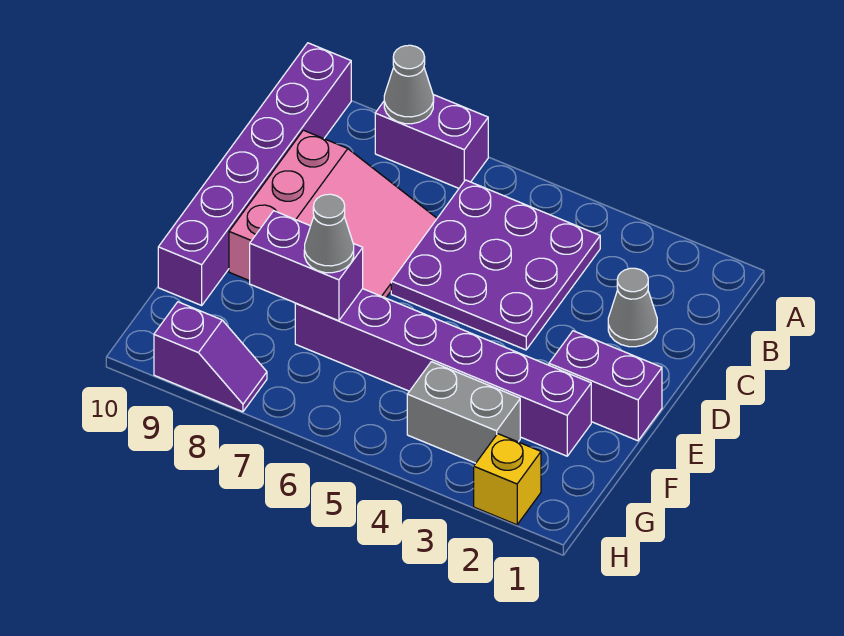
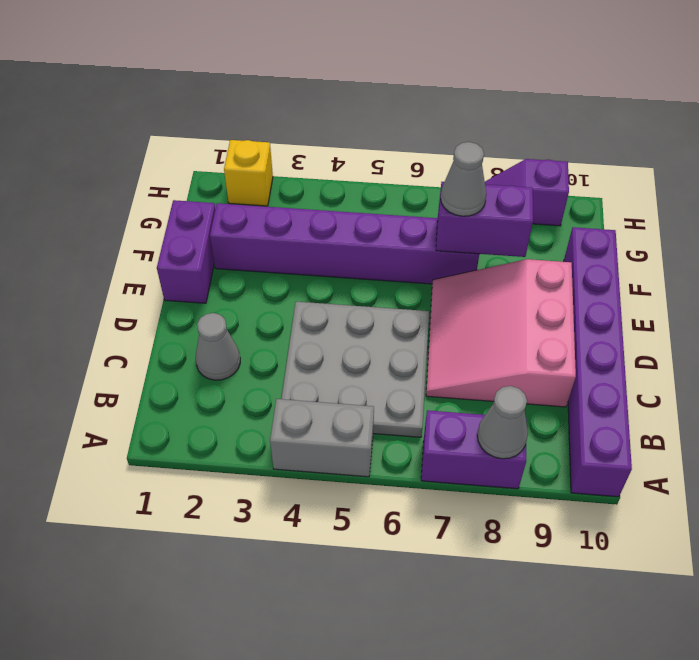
purple 3x3 plate [391,180,600,350] -> grey 3x3 plate [281,302,429,437]
purple 1x2 brick [549,331,662,441] -> purple 1x2 brick turned to [157,200,215,303]
grey 1x2 brick [407,362,520,463] -> grey 1x2 brick moved to [270,399,374,477]

